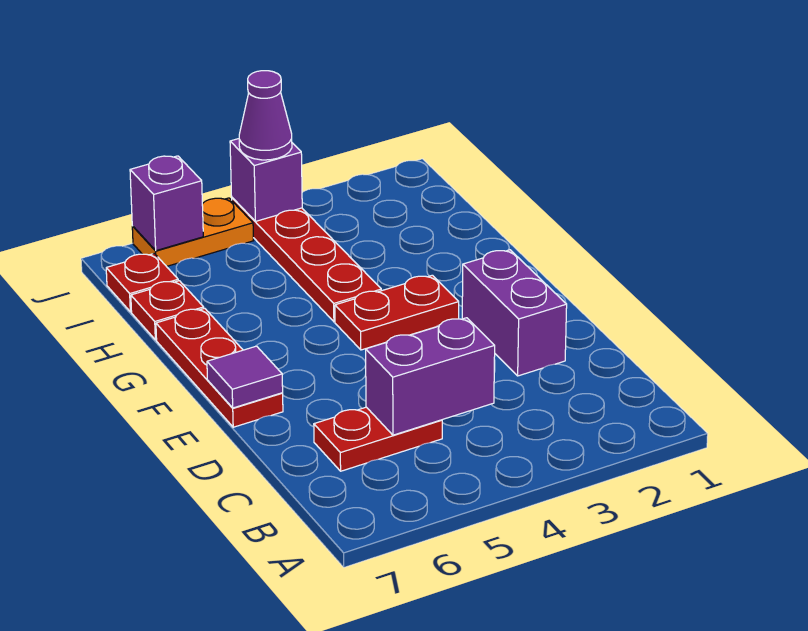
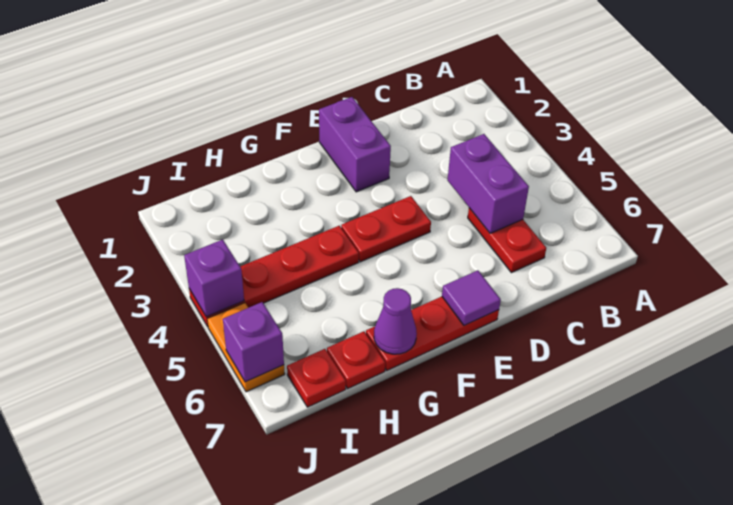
purple 1x2 brick [462,250,567,376] -> purple 1x2 brick turned to [319,97,391,192]
red 1x2 plate [335,275,459,350] -> red 1x2 plate turned to [341,196,431,262]
purple 1x1 cone [239,71,292,160] -> purple 1x1 cone moved to [374,288,417,354]

